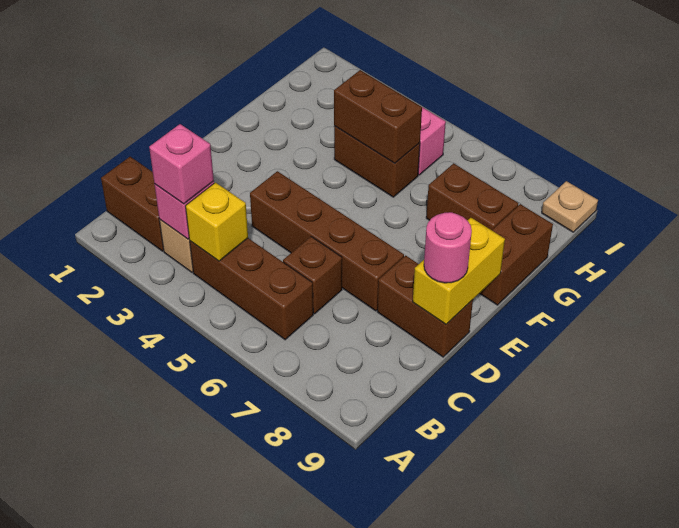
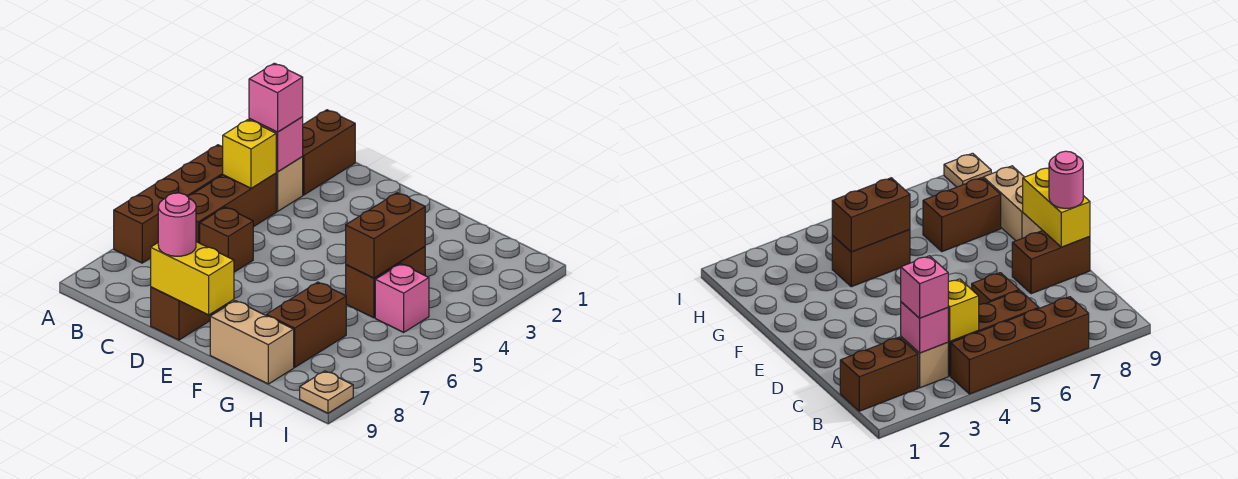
brown 1x4 brick [250,171,404,311] -> brown 1x4 brick moved to [114,145,223,263]
brown 1x2 brick [479,204,553,305] -> tan 1x2 brick [210,301,294,384]

